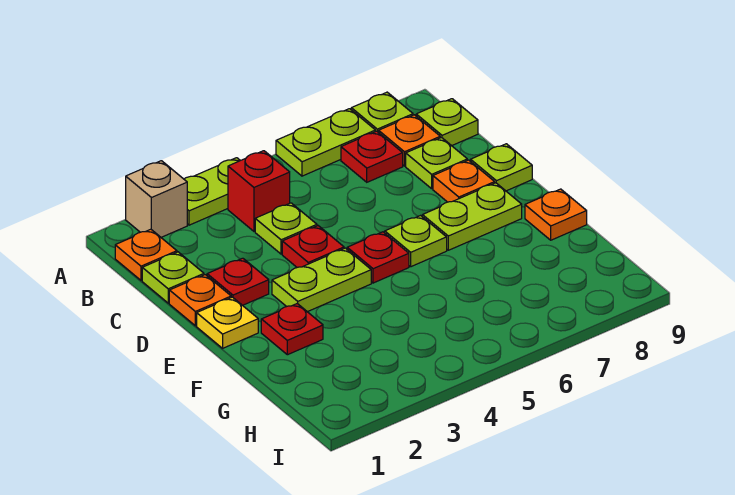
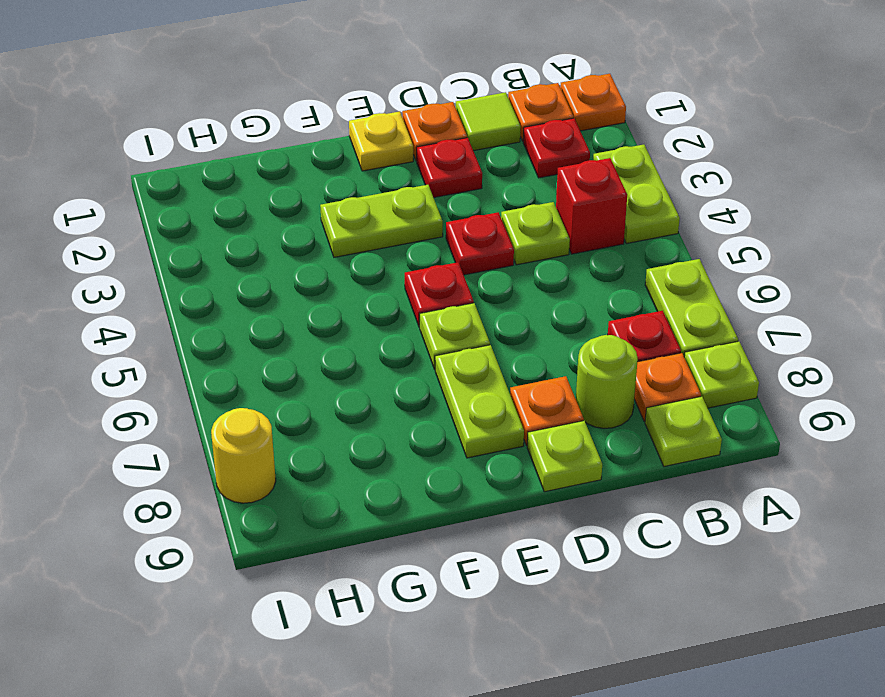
tan 1x1 brick [126,161,187,237] -> none
lime 1x1 plate [142,252,204,303] -> lime 1x1 tile [456,92,521,151]
lime 1x1 plate [406,138,467,189] -> lime 1x1 round brick [576,335,638,428]
lime 1x2 plate [272,248,371,312] -> lime 1x2 plate turned to [320,185,443,257]
red 1x1 plate [261,304,323,355] -> red 1x1 plate moved to [523,118,590,178]
orange 1x1 plate [525,189,587,240] -> orange 1x1 plate moved to [560,74,626,131]
none -> yellow 1x1 round brick [211,408,276,503]

